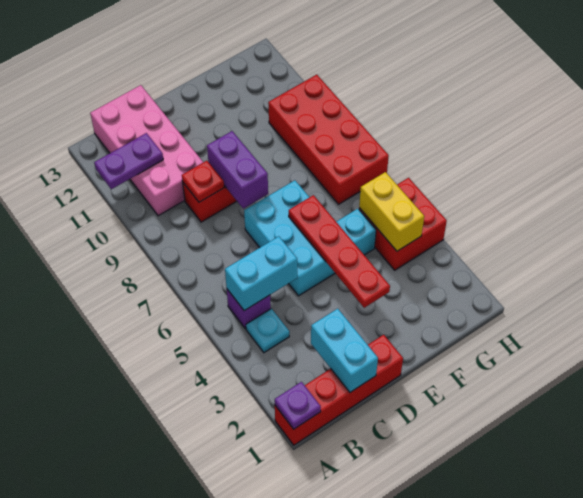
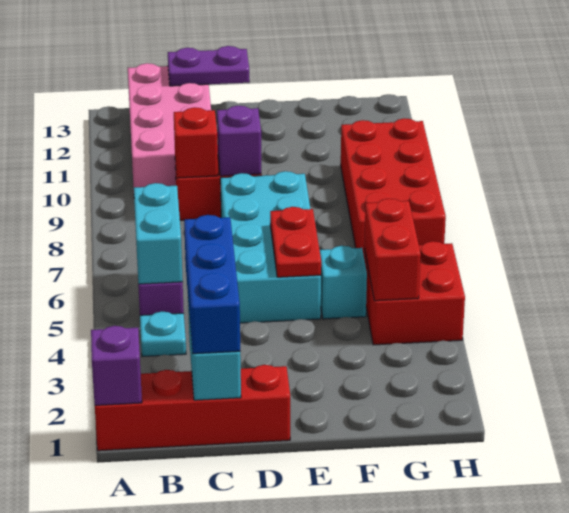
purple 1x1 plate [275,382,321,429] -> purple 1x1 brick [91,326,142,405]
purple 1x2 plate [94,133,163,189] -> purple 1x2 plate moved to [168,46,250,86]
cyan 1x2 brick [225,236,297,311] -> cyan 1x2 brick turned to [134,183,183,284]
none -> blue 1x3 brick [184,215,240,354]
red 1x1 plate [182,161,224,202] -> red 1x1 brick [174,107,218,178]
cyan 2x3 brick [244,180,335,296] -> cyan 2x4 brick [220,171,321,323]
purple 1x2 brick [207,131,268,209] -> purple 1x1 brick [217,106,261,176]
red 1x4 plate [289,195,390,308] -> red 1x2 plate [270,207,321,277]
yellow 1x2 brick [359,172,424,251] -> red 1x2 brick [364,199,421,301]

